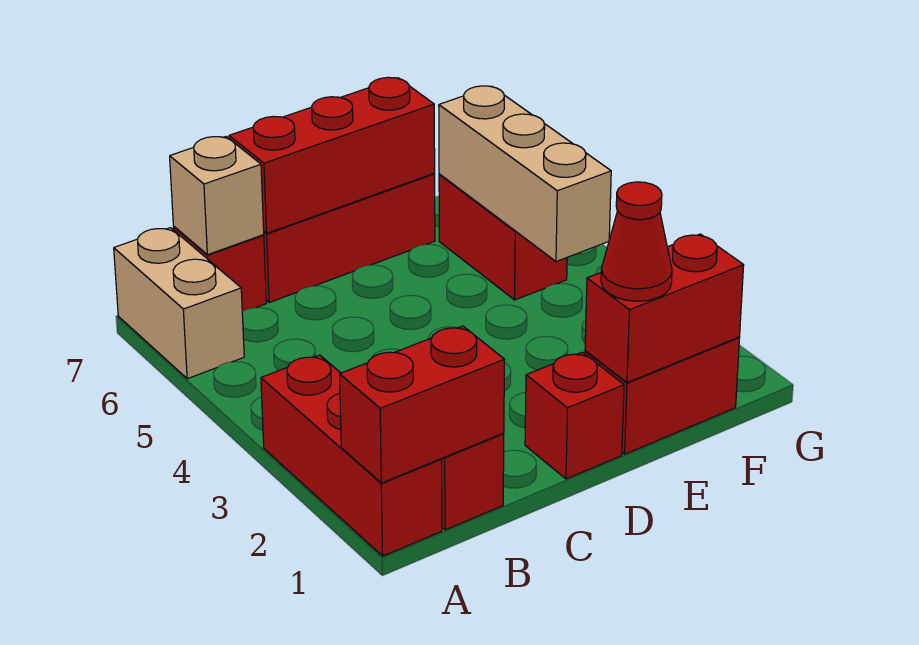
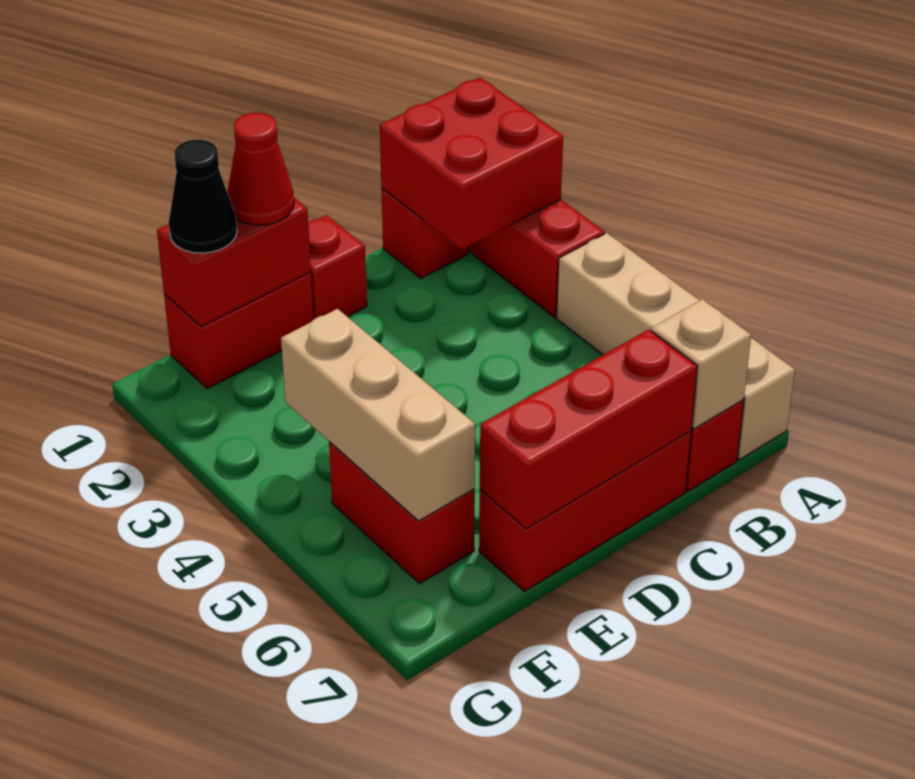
red 1x2 brick [340,326,504,483] -> red 2x2 brick [380,78,563,250]
tan 1x2 brick [114,228,244,379] -> tan 1x4 brick [557,233,795,460]
none -> black 1x1 cone [169,140,237,253]

